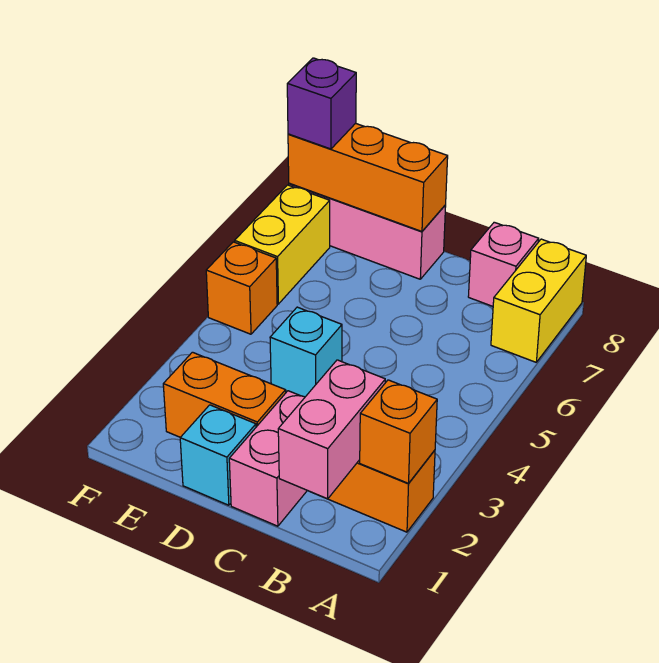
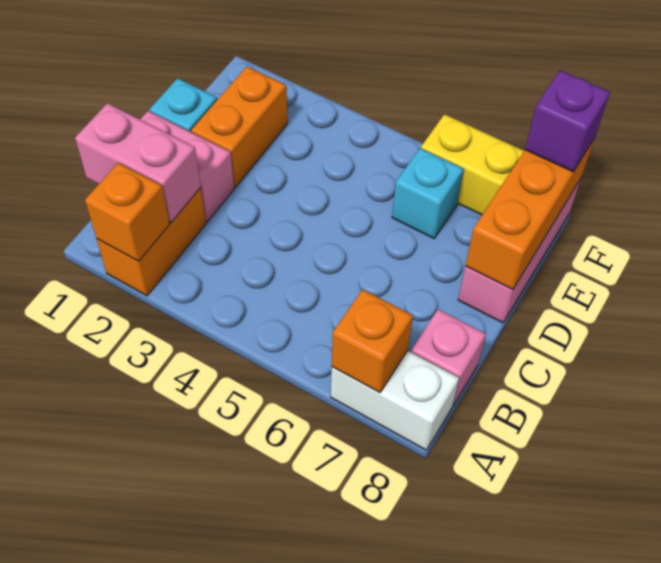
yellow 1x2 brick [491,239,586,362] -> white 1x2 brick [331,351,459,450]
cyan 1x1 brick [270,307,342,397] -> cyan 1x1 brick moved to [392,148,464,238]
orange 1x1 brick [206,242,277,334] -> orange 1x1 brick moved to [332,289,413,393]

